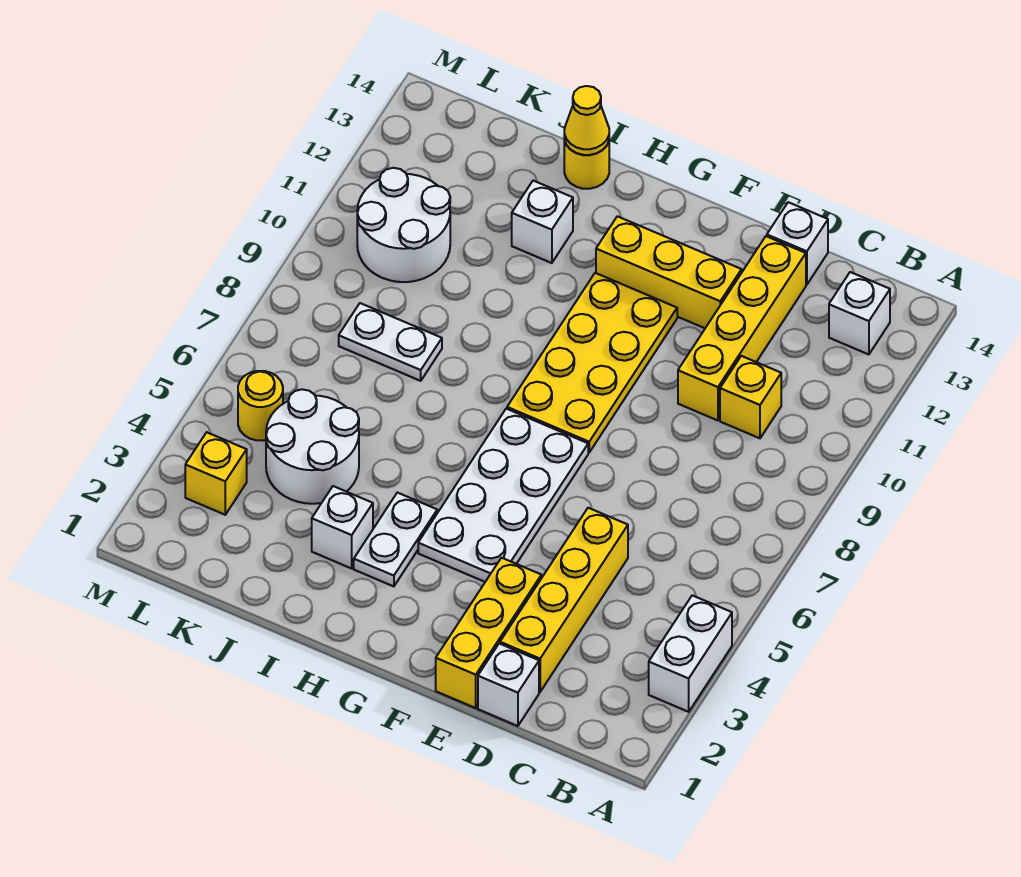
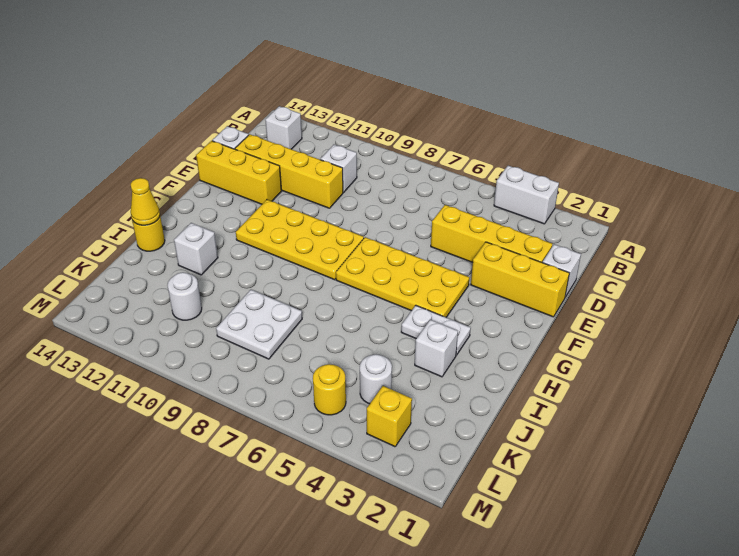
yellow 1x1 brick [720,356,781,438] -> white 1x1 brick [320,145,357,192]
yellow 1x3 brick [596,216,742,328] -> yellow 1x3 brick turned to [196,141,282,204]
white 2x4 plate [418,409,588,582] -> yellow 2x4 plate [336,237,469,317]
white 2x2 round brick [266,389,359,504] -> white 1x1 round brick [360,354,392,404]
white 1x2 plate [339,303,442,381] -> white 2x2 plate [216,290,302,359]
white 2x2 round brick [357,168,450,282] -> white 1x1 round brick [168,272,202,320]

